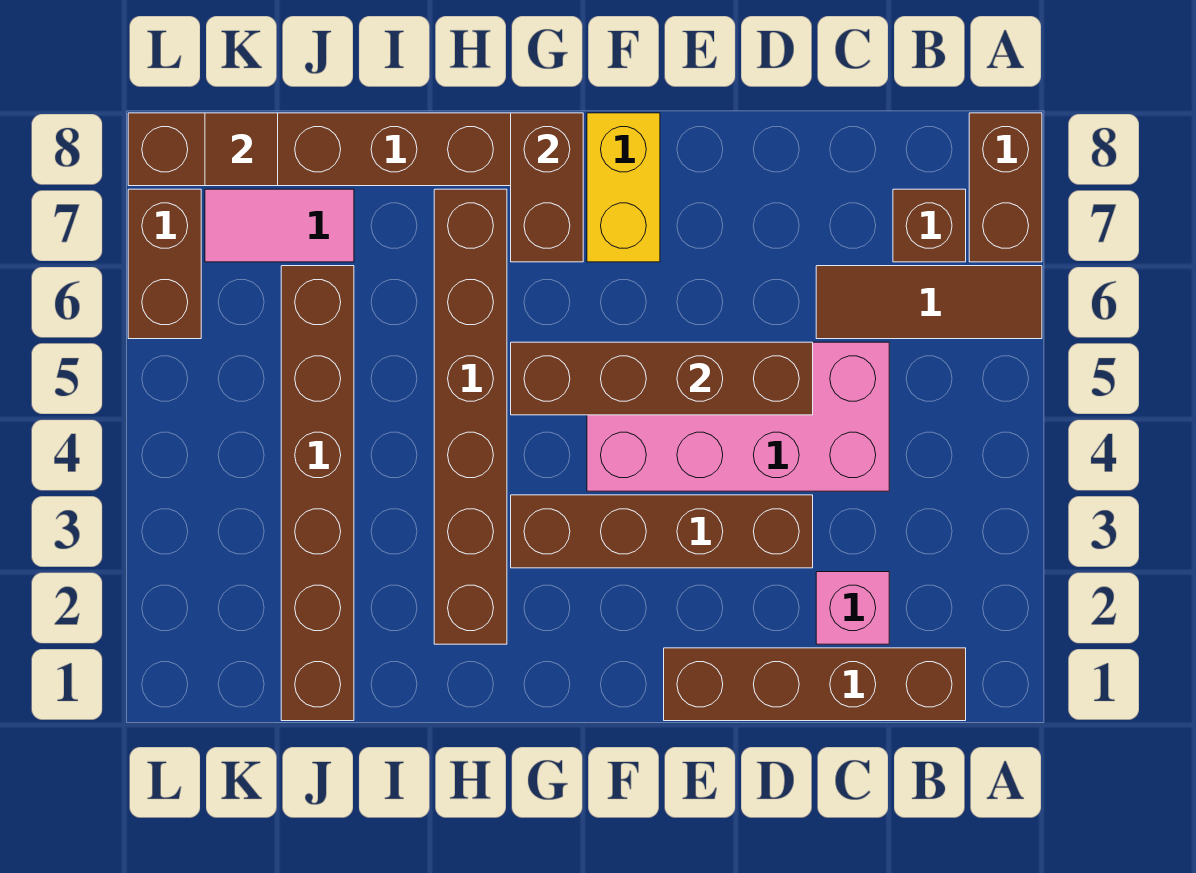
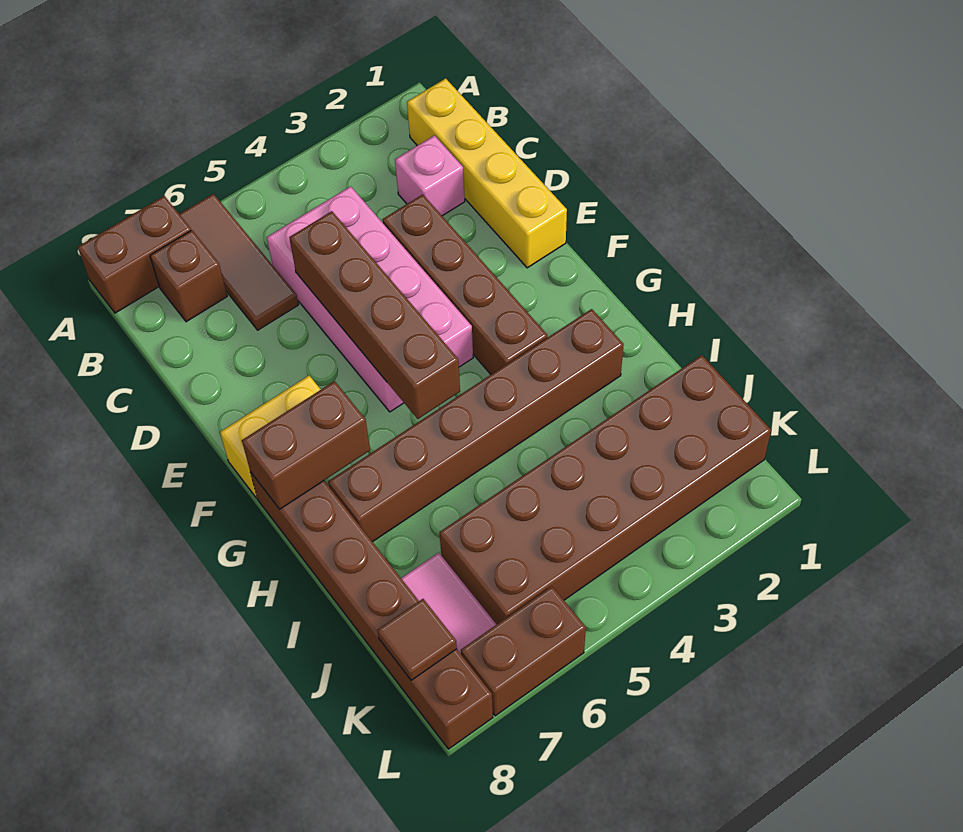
brown 1x4 brick [664,648,966,721] -> yellow 1x4 brick [407,78,567,268]
brown 1x6 brick [281,266,354,721] -> brown 2x6 brick [439,355,771,624]

